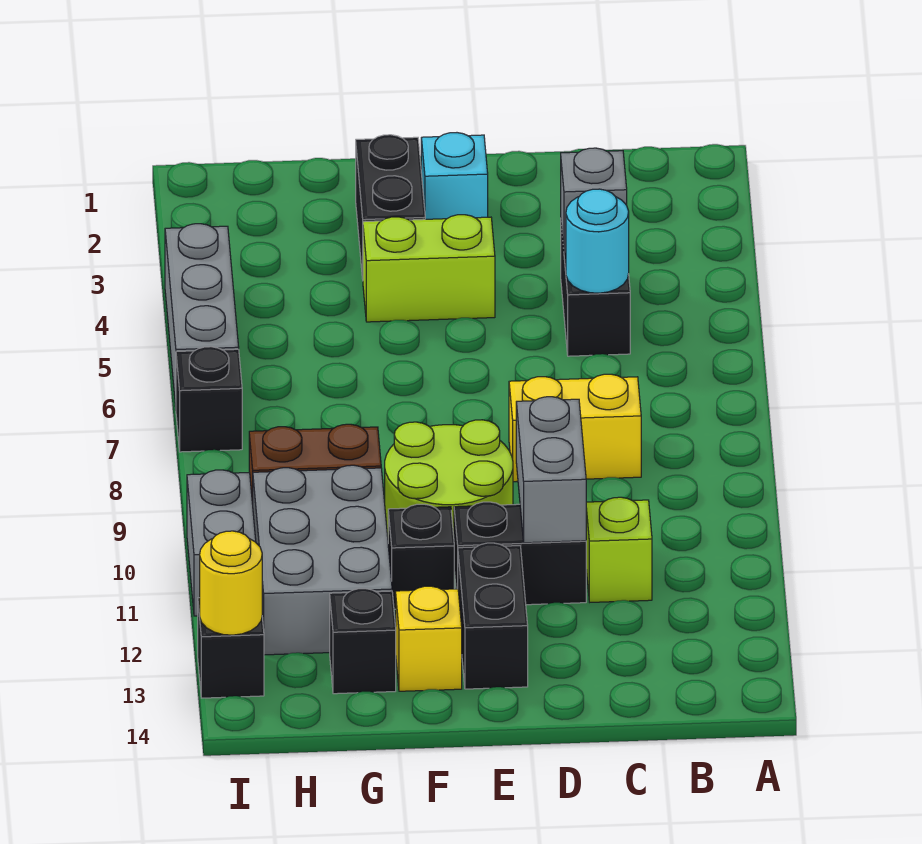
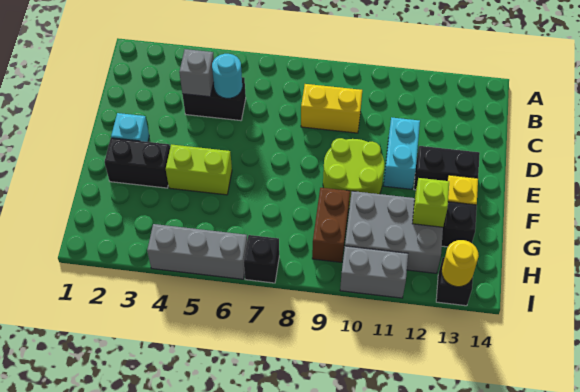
yellow 1x2 brick [509,374,641,482] -> yellow 1x2 brick turned to [301,84,362,133]
lime 1x1 brick [586,497,652,602] -> lime 1x1 brick moved to [412,178,449,227]
grey 1x2 brick [516,397,586,543] -> none
black 1x2 brick [454,502,586,605] -> cyan 1x2 brick [384,117,420,189]
lime 1x2 brick [363,215,495,322] -> lime 1x2 brick turned to [166,144,232,195]
black 1x1 brick [388,504,454,609] -> none

